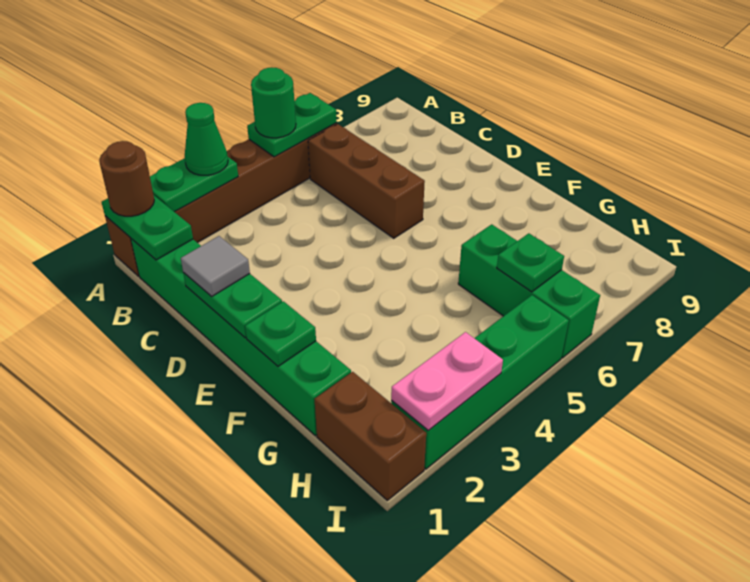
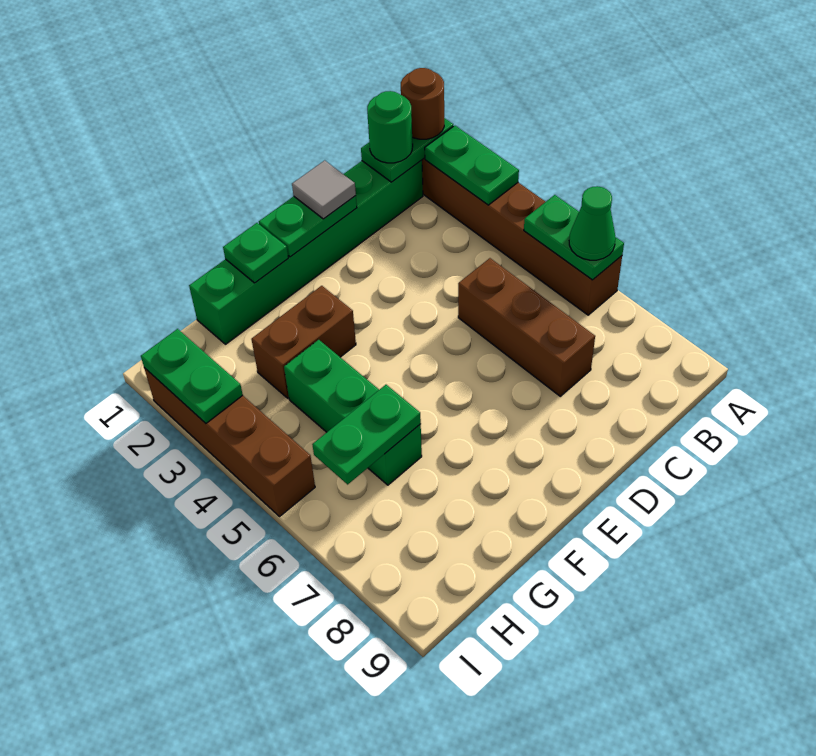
green 1x1 cone [185,103,228,175] -> green 1x1 cone moved to [569,186,616,260]
green 1x1 round brick [251,67,296,138] -> green 1x1 round brick moved to [367,91,413,163]
brown 1x3 brick [308,124,425,238] -> brown 1x3 brick turned to [458,258,595,396]
green 1x3 brick [458,224,600,358] -> green 1x3 brick turned to [284,340,422,485]
brown 1x2 brick [315,372,426,500] -> brown 1x2 brick moved to [251,286,356,398]
green 1x1 plate [497,233,564,292] -> green 1x2 plate [312,385,421,484]
green 1x4 brick [391,295,569,469] -> brown 1x4 brick [144,368,315,516]
pink 1x2 plate [391,332,503,431] -> green 1x2 plate [141,329,243,423]

